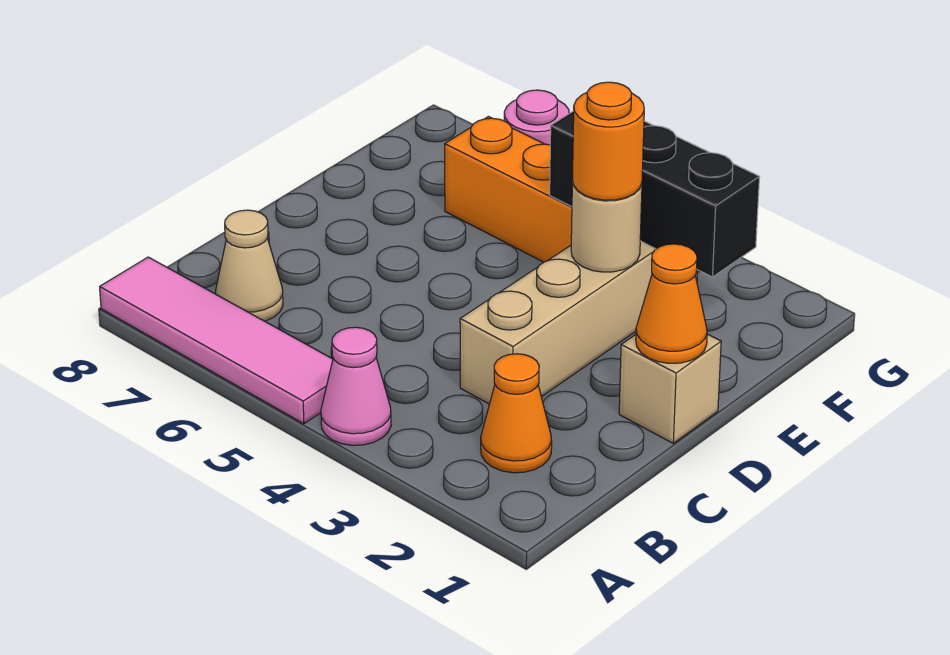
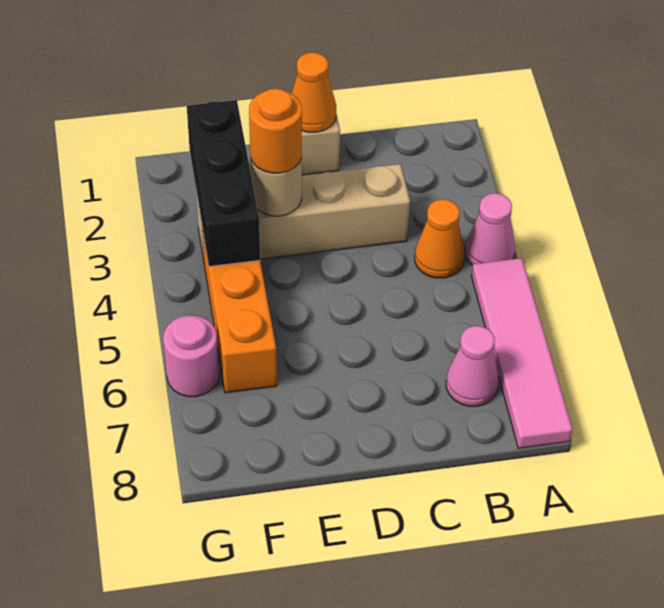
orange 1x1 cone [481,354,552,473] -> orange 1x1 cone moved to [415,199,464,278]
tan 1x1 cone [216,210,283,321] -> pink 1x1 cone [446,326,499,406]

